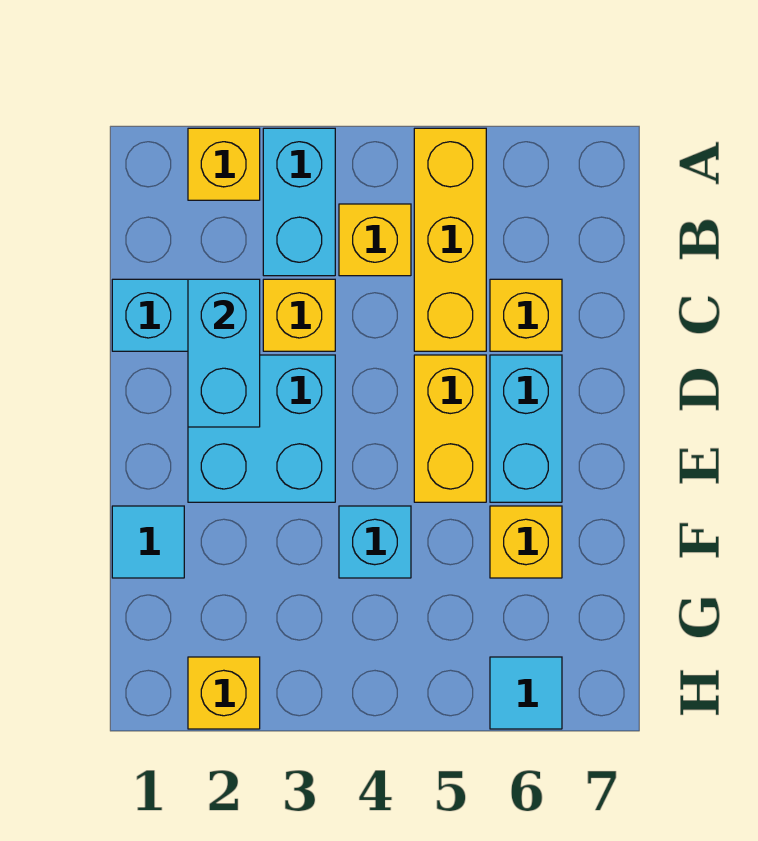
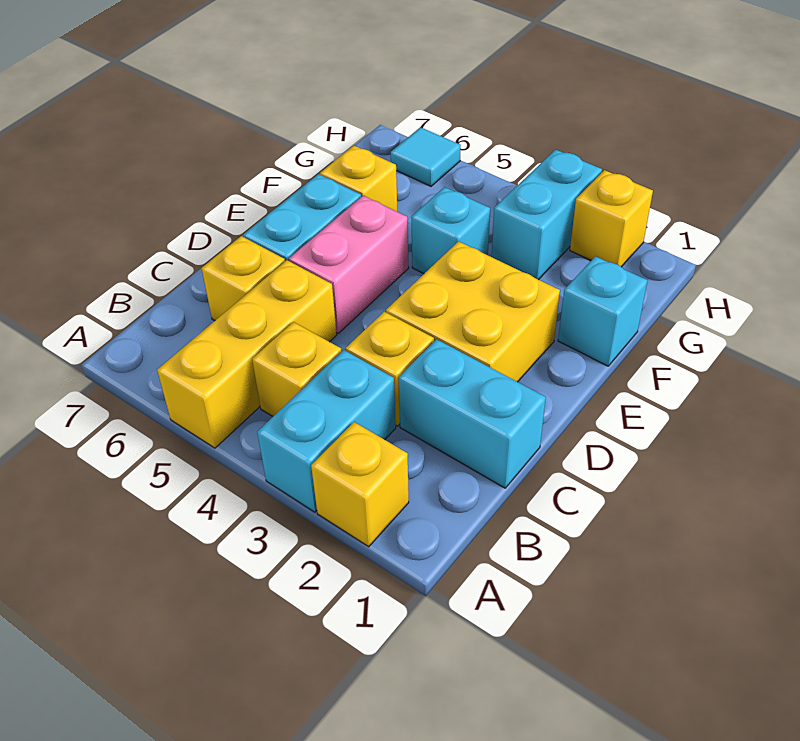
cyan 1x2 brick [188,279,260,427] -> cyan 1x2 brick moved to [492,150,602,280]
cyan 2x2 brick [188,355,335,502] -> yellow 2x2 brick [386,241,560,382]
yellow 1x2 brick [414,355,486,502] -> pink 1x2 brick [289,196,409,333]
cyan 1x1 tile [112,506,184,578] -> cyan 1x1 brick [558,256,647,366]

